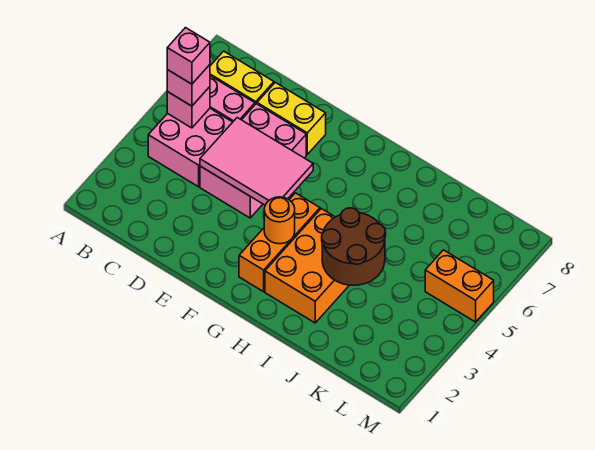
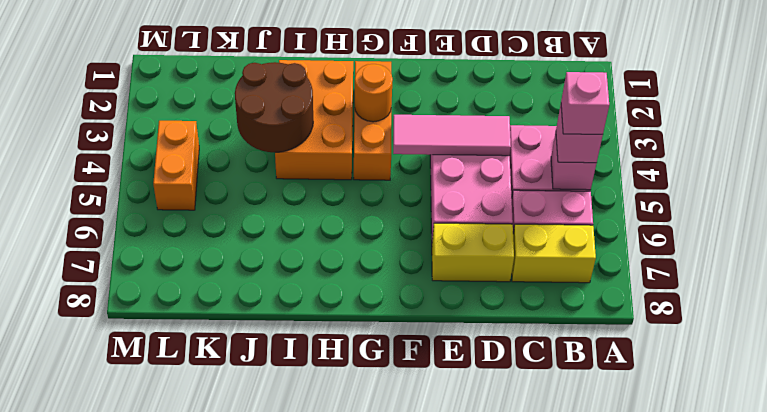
pink 2x3 tile [200,118,313,205] -> pink 1x3 tile [393,115,511,156]
orange 1x2 brick [425,250,494,322] -> orange 1x2 brick turned to [153,121,199,210]

